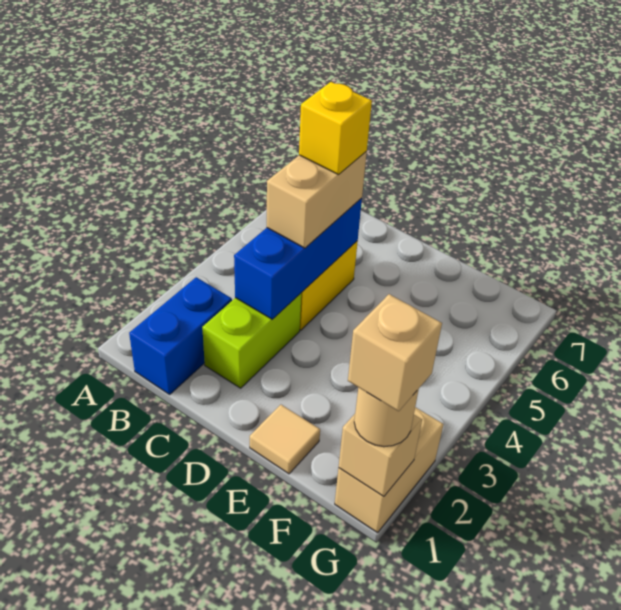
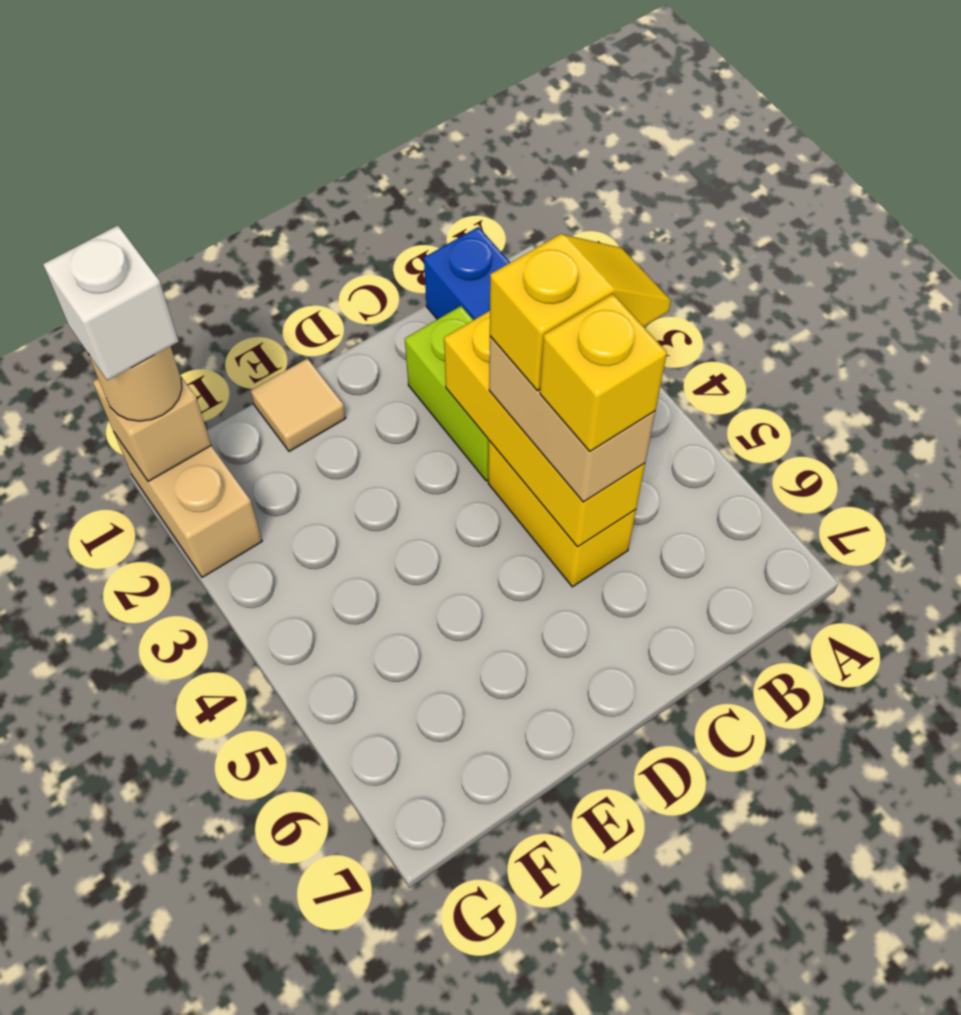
none -> yellow 1x2 slope [490,234,671,391]
blue 1x3 brick [234,198,362,319] -> yellow 1x3 brick [444,311,645,547]
tan 1x1 brick [348,294,442,411] -> white 1x1 brick [43,225,179,381]

